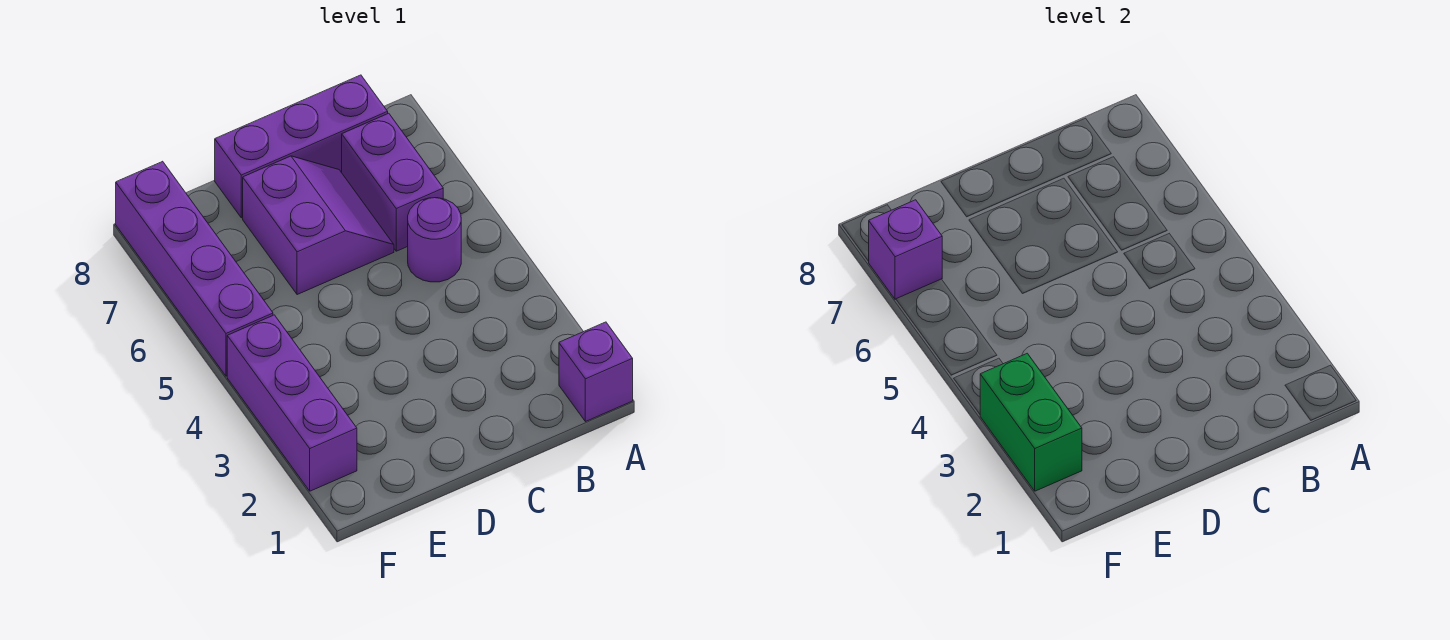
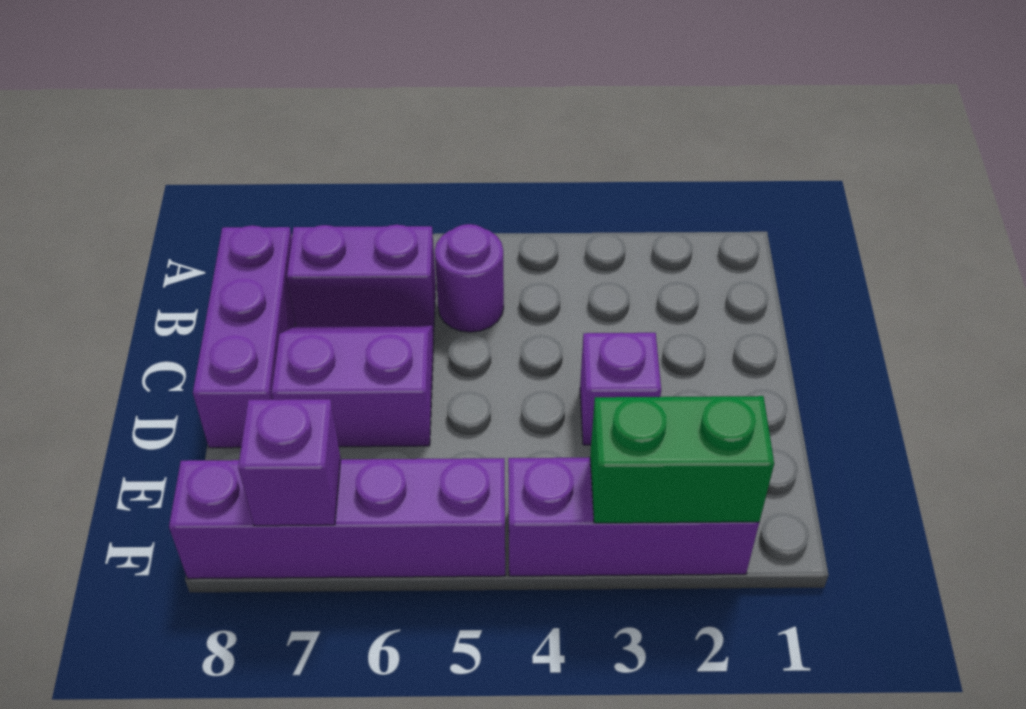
purple 1x1 brick [559,322,633,422] -> purple 1x1 brick moved to [580,333,661,445]

